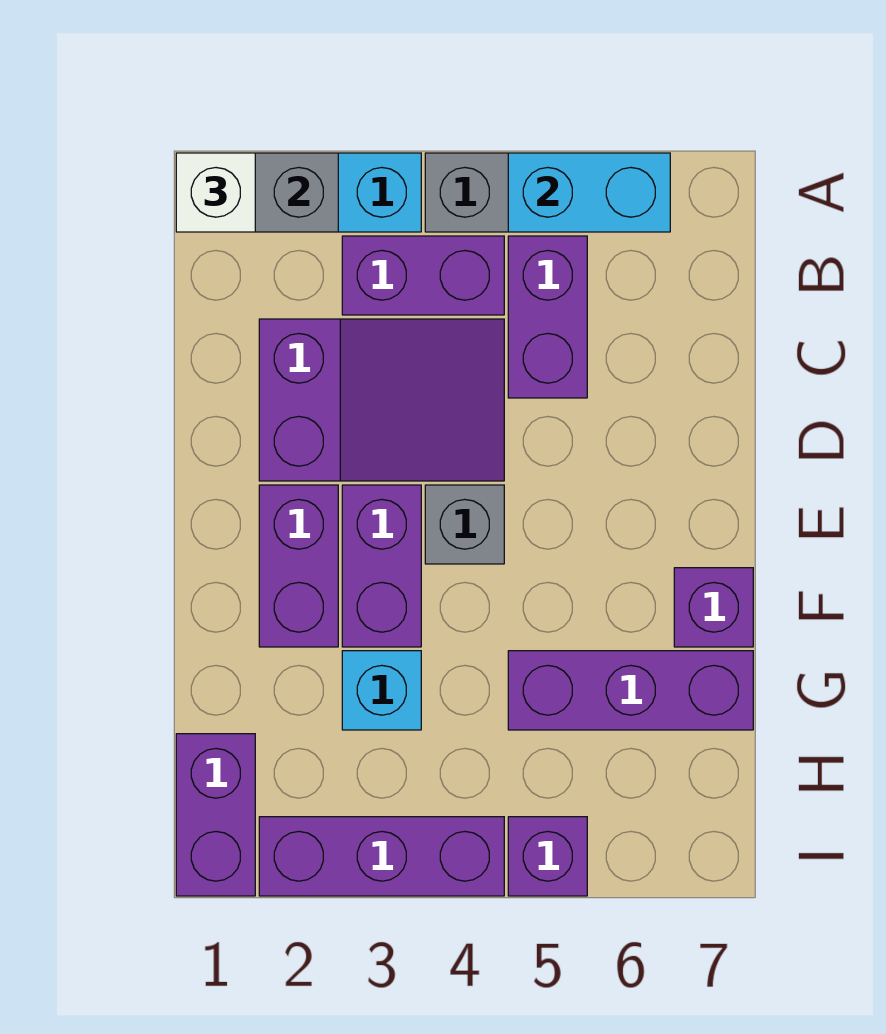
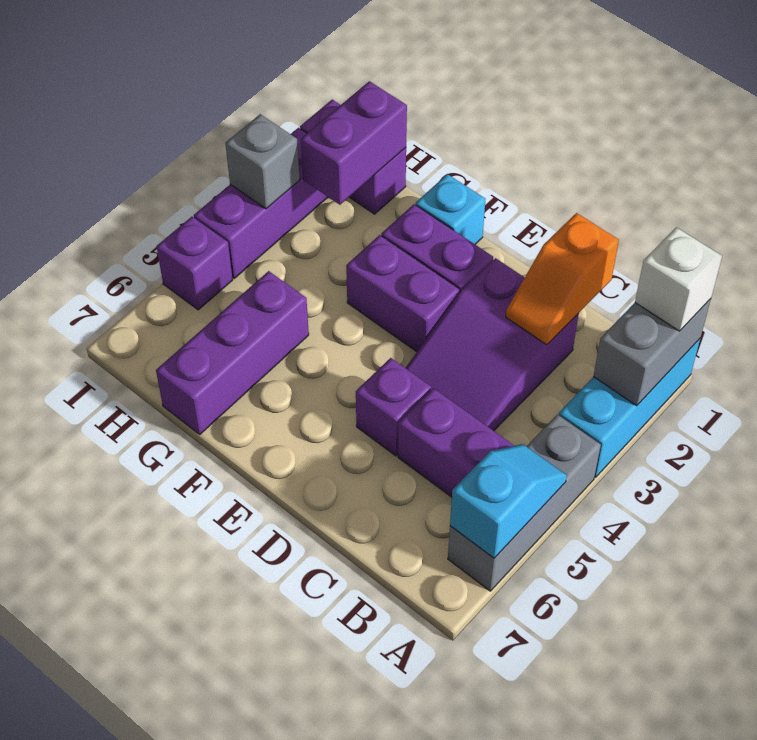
cyan 1x2 brick [508,153,670,232] -> cyan 1x2 slope [450,444,567,558]
purple 1x2 brick [342,236,504,315] -> purple 1x2 brick moved to [301,81,407,205]
none -> orange 1x2 slope [506,213,619,345]
grey 1x1 brick [425,485,504,564] -> grey 1x1 brick moved to [225,114,300,209]
purple 1x1 brick [674,568,753,647] -> purple 1x1 brick moved to [356,358,431,456]
cyan 1x1 brick [342,651,421,730] -> cyan 1x1 brick moved to [416,174,485,244]

